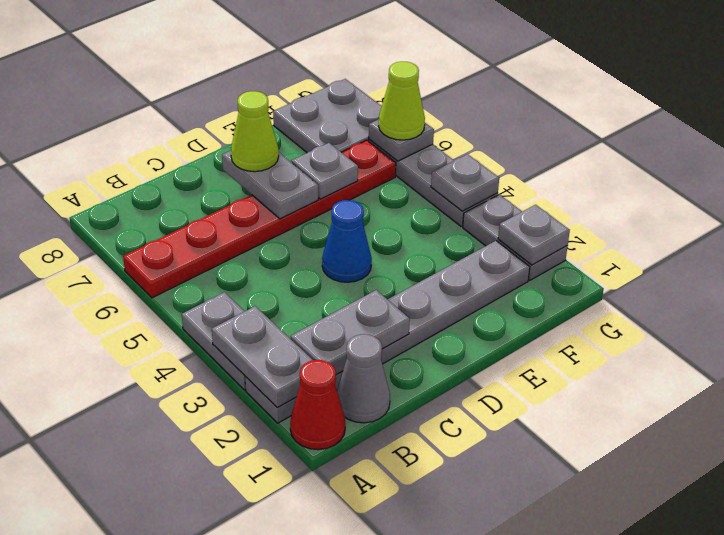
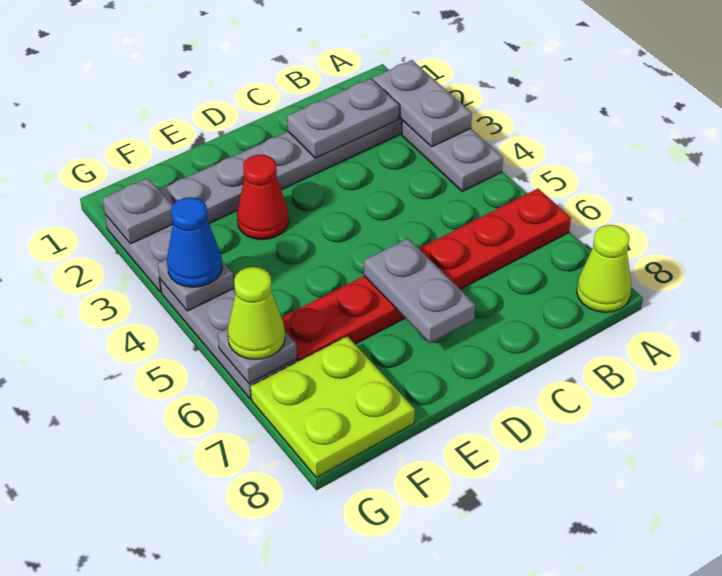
red 1x1 cone [290,360,345,450] -> red 1x1 cone moved to [237,155,289,240]
grey 1x1 cone [337,334,390,423] -> none
blue 1x1 cone [322,200,372,282] -> blue 1x1 cone moved to [167,197,222,287]
lime 1x1 cone [231,91,279,172] -> lime 1x1 cone moved to [577,225,631,312]
grey 1x1 plate [291,143,358,199] -> none
grey 2x2 plate [273,79,382,153] -> lime 2x2 plate [251,336,415,478]

